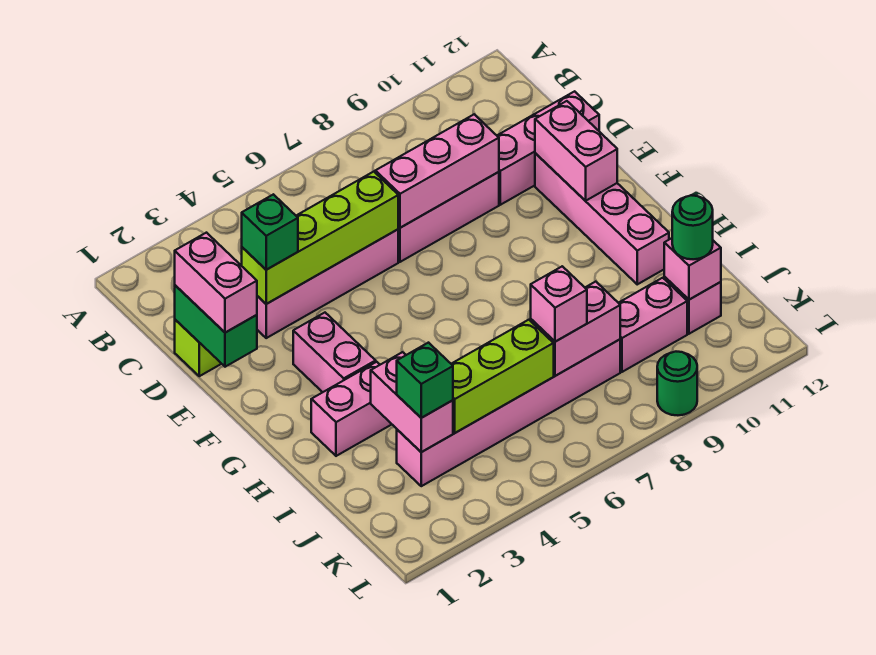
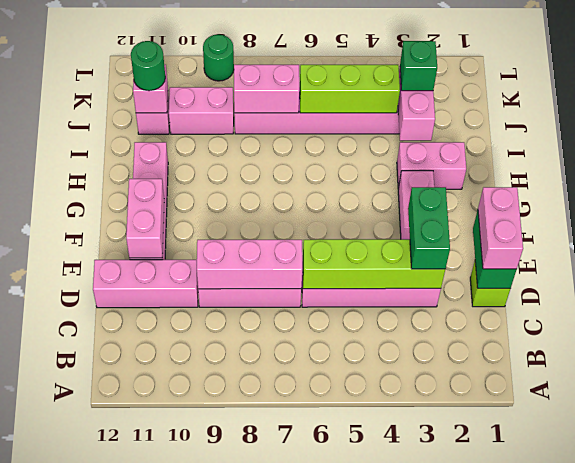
green 1x1 brick [242,194,298,270] -> green 1x2 brick [408,187,450,269]
pink 1x1 brick [531,266,587,342] -> none

